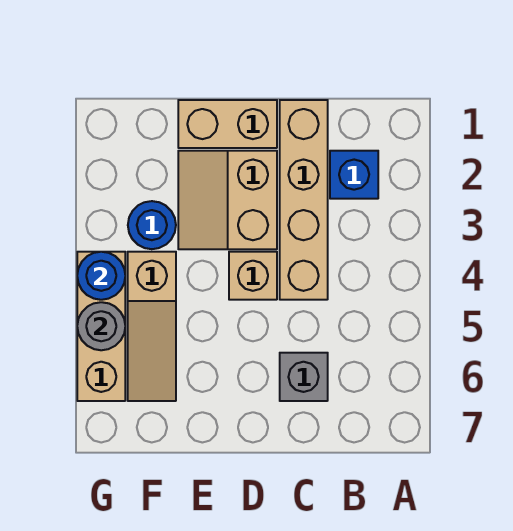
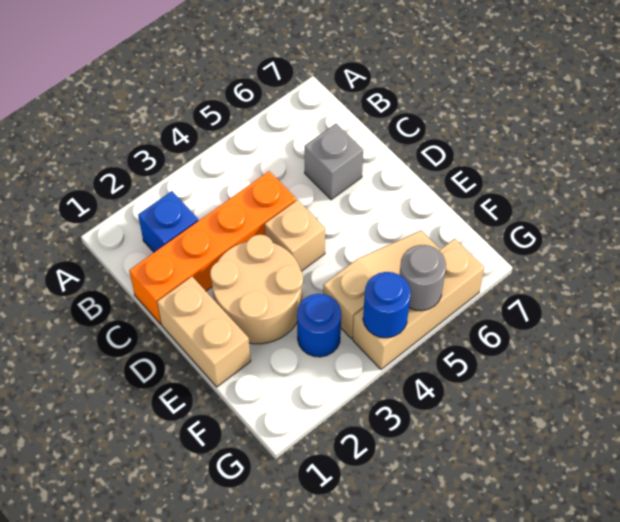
tan 1x4 brick [280,100,328,300] -> orange 1x4 brick [129,171,296,324]
tan 2x2 slope [178,151,277,249] -> tan 2x2 round brick [210,235,303,344]

